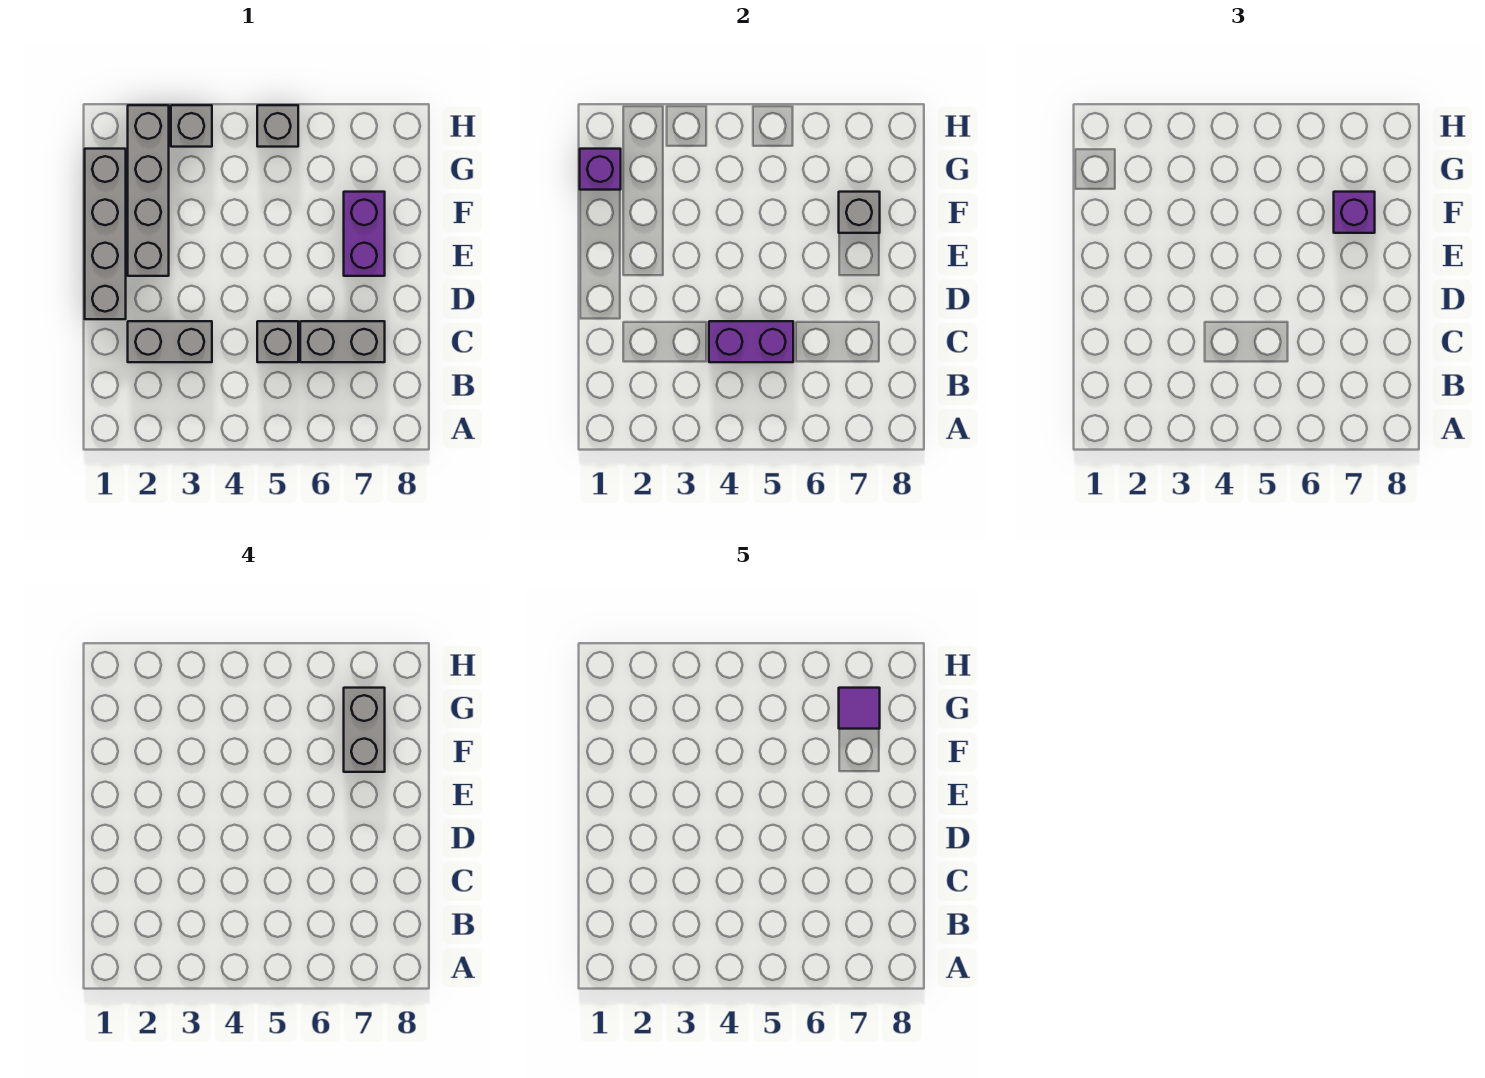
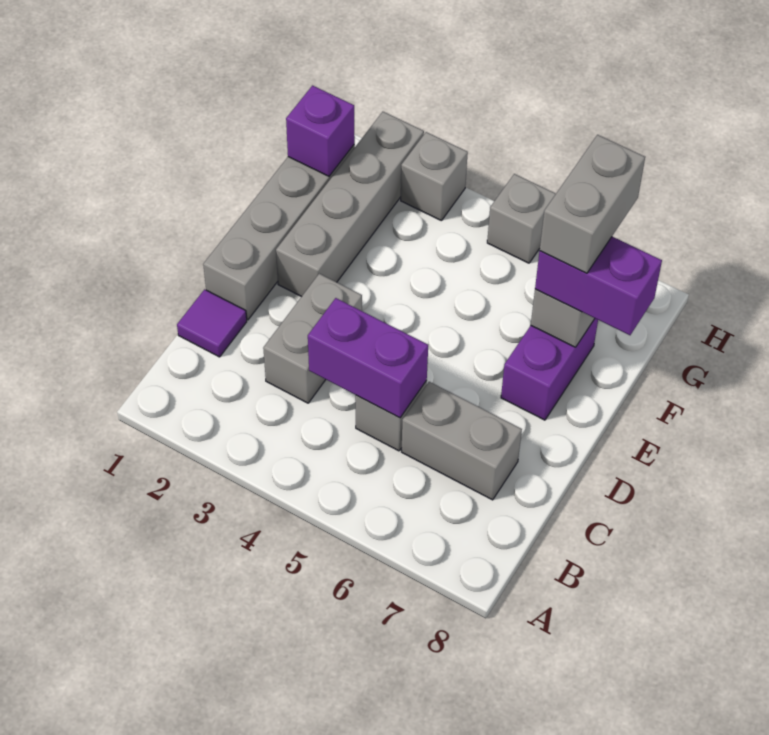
grey 1x2 brick [128,321,212,362] -> grey 1x2 brick turned to [263,274,362,403]
purple 1x1 brick [1334,192,1375,233] -> purple 1x2 brick [535,237,662,335]
purple 1x1 tile [839,688,880,729] -> purple 1x1 tile moved to [177,289,247,357]

